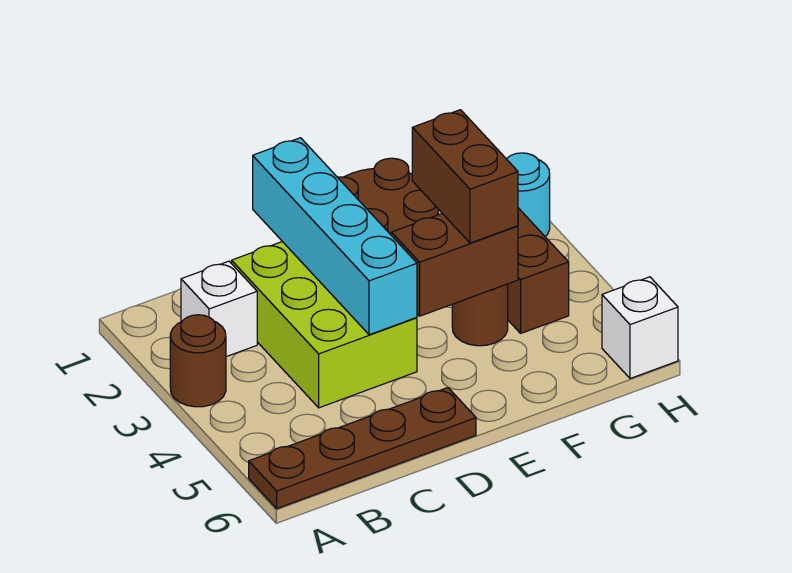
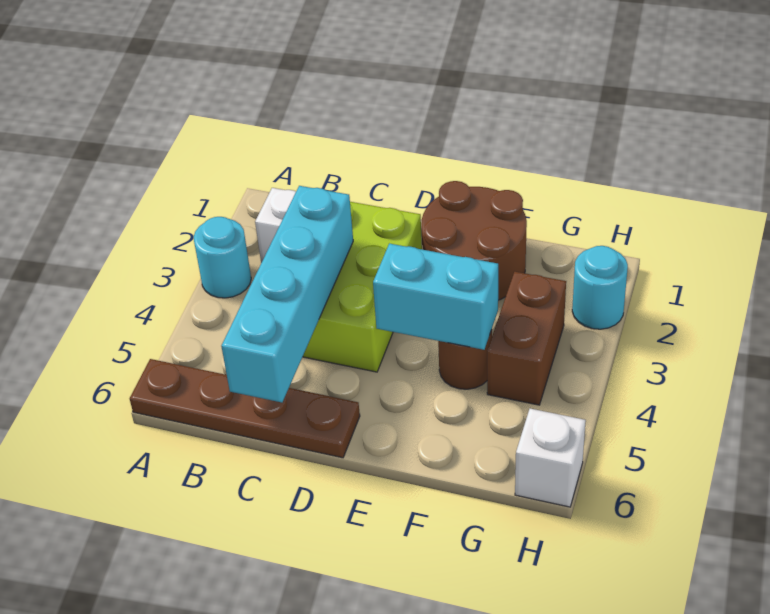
brown 1x1 round brick [170,315,226,407] -> cyan 1x1 round brick [194,217,251,298]
cyan 1x4 brick [253,138,417,335] -> cyan 1x4 brick moved to [221,186,353,402]
brown 1x2 brick [391,214,518,316] -> cyan 1x2 brick [373,244,498,350]
brown 1x2 brick [412,110,518,243] -> none

